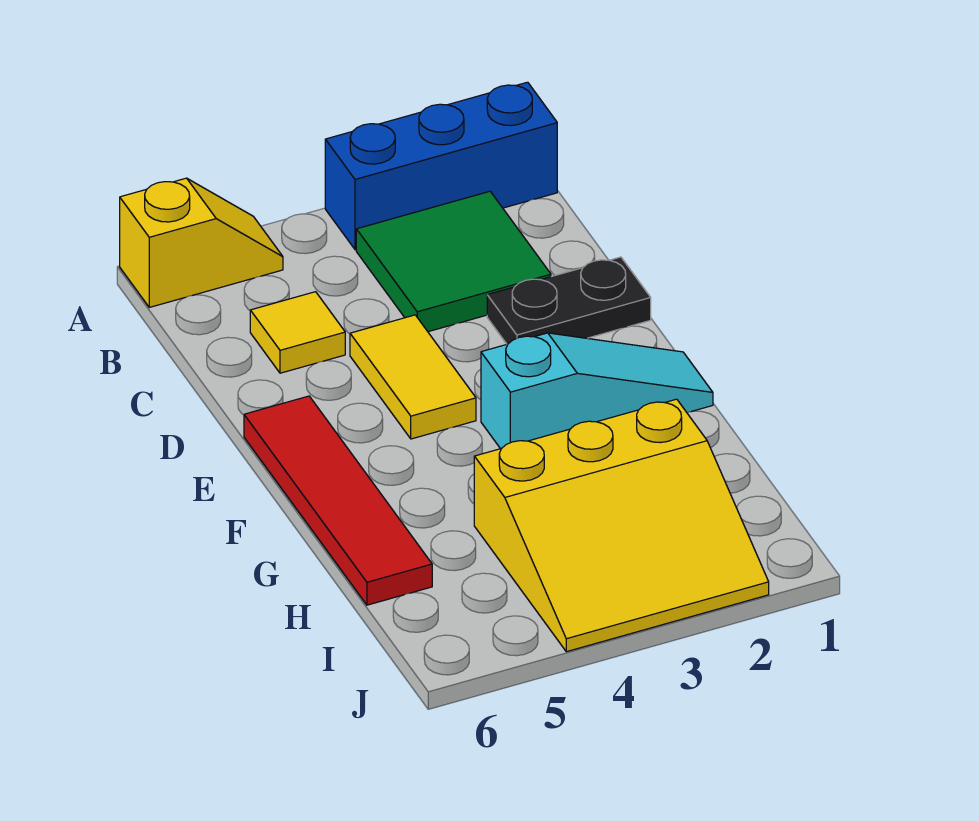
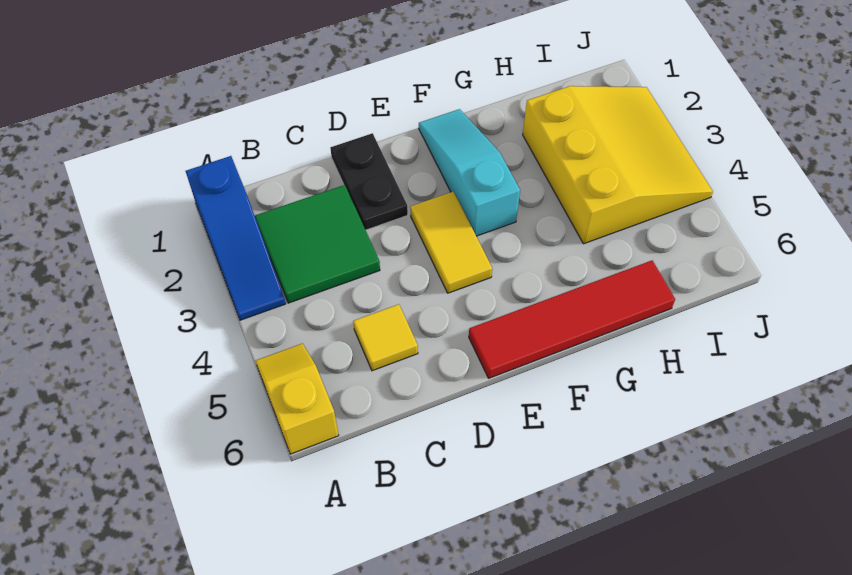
blue 1x3 brick [325,82,557,250] -> blue 1x3 slope [186,156,286,320]
yellow 1x2 tile [350,315,476,439] -> yellow 1x2 tile turned to [410,192,492,293]

